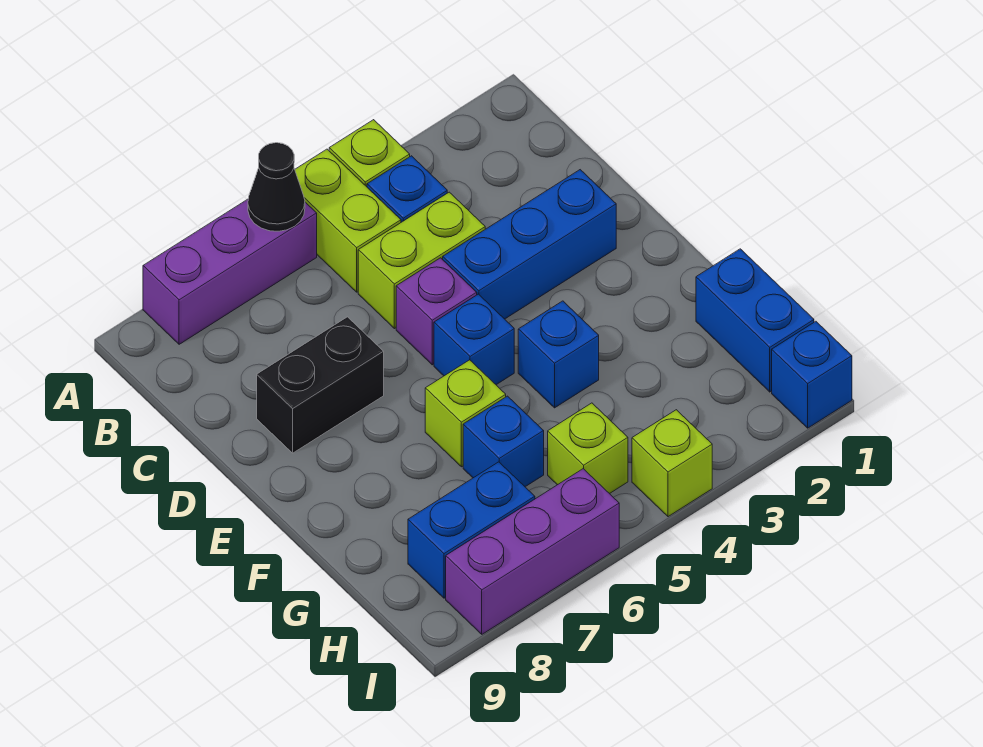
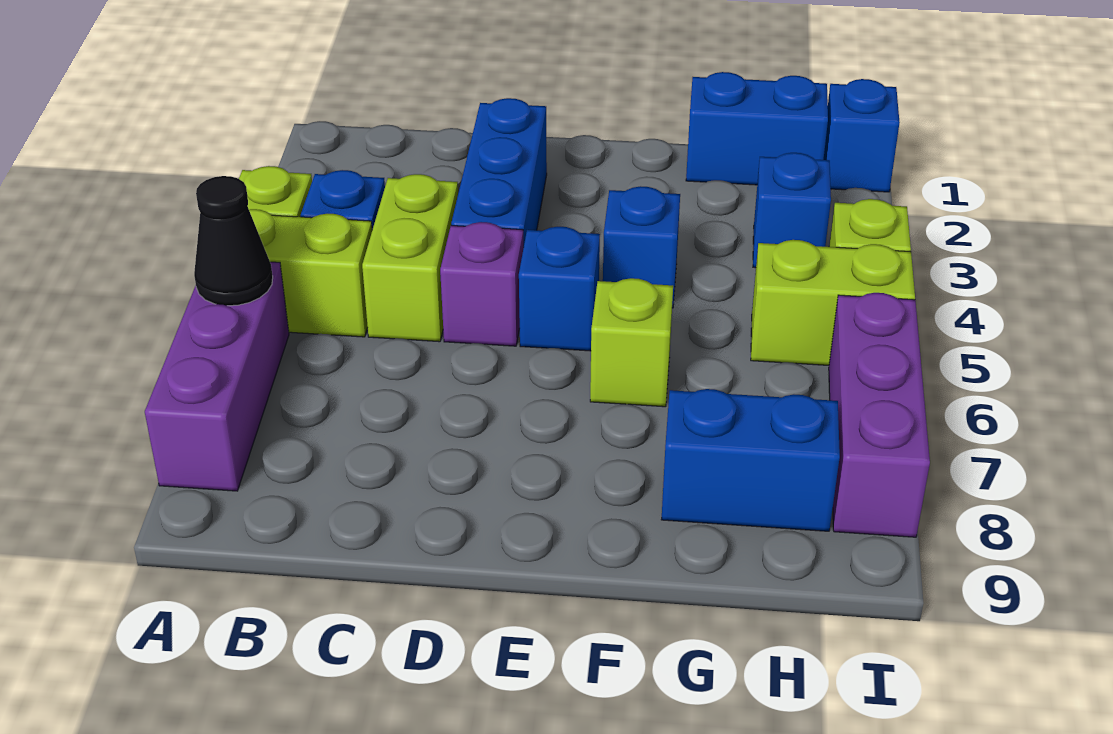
black 1x2 brick [257,317,384,453] -> none
blue 1x1 brick [463,396,544,487] -> blue 1x1 brick moved to [753,153,831,268]
lime 1x1 brick [548,403,628,494] -> lime 1x2 brick [751,240,915,365]
blue 1x2 brick [408,462,535,598] -> blue 1x2 brick turned to [661,389,840,531]

